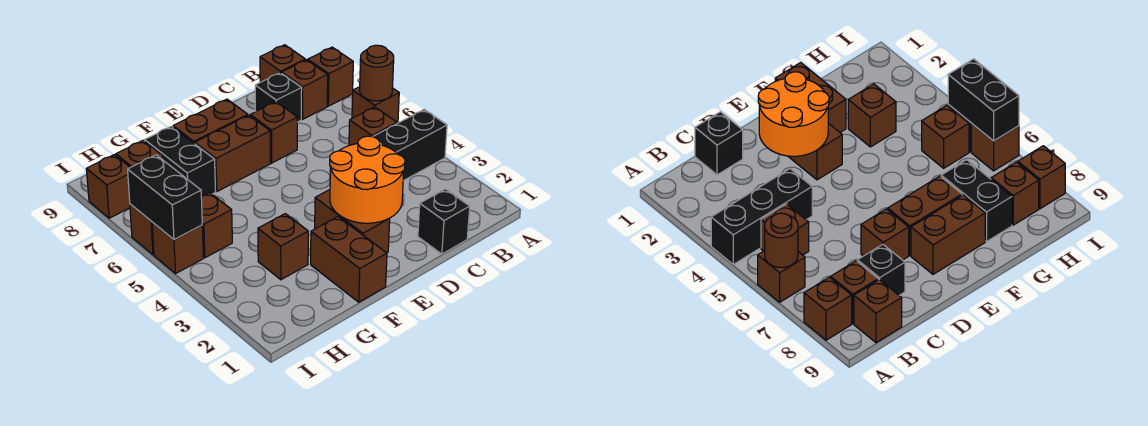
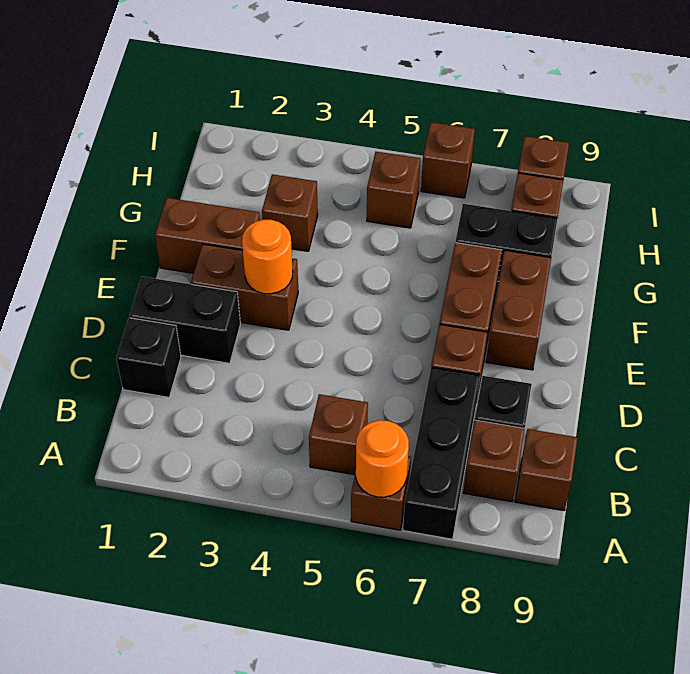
black 1x3 brick [373,110,447,181] -> black 1x3 brick moved to [403,367,480,539]
brown 1x1 round brick [360,45,394,101] -> orange 1x1 round brick [356,420,409,497]
brown 1x1 brick [308,47,353,106] -> none
orange 2x2 round brick [330,136,405,223] -> orange 1x1 round brick [242,220,293,294]
brown 1x1 brick [152,222,204,273] -> none
black 1x2 brick [128,155,202,240] -> black 1x2 brick moved to [130,277,240,363]

